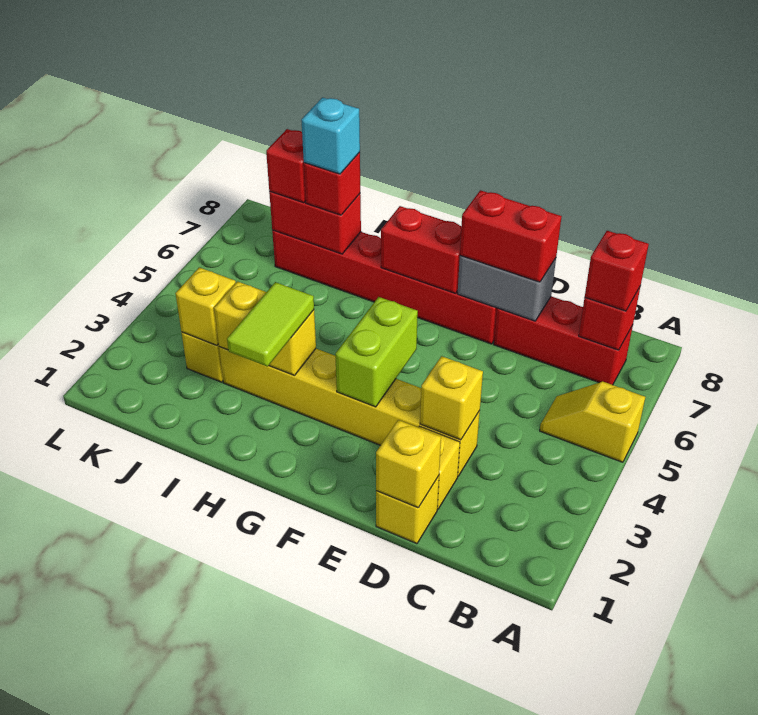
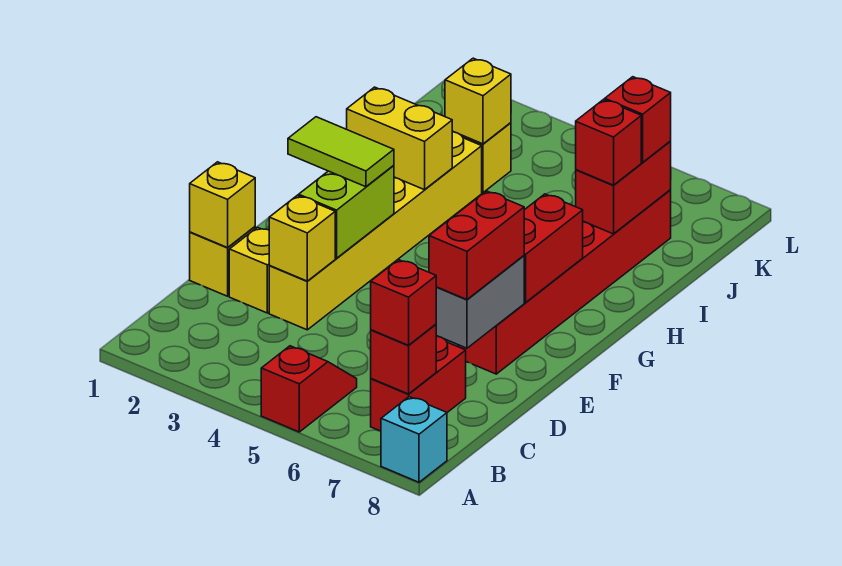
yellow 1x2 slope [540,382,645,462] -> red 1x2 slope [261,346,357,432]
red 1x3 brick [494,296,633,385] -> red 1x2 brick [371,336,466,431]
lime 1x2 brick [335,297,418,407] -> lime 1x2 brick turned to [299,165,394,258]
lime 1x2 tile [227,282,314,367] -> lime 1x2 tile moved to [288,117,394,187]
yellow 1x2 brick [214,281,316,375] -> yellow 1x2 brick turned to [347,87,453,190]
cyan 1x1 brick [301,98,360,174] -> cyan 1x1 brick moved to [381,397,447,482]

